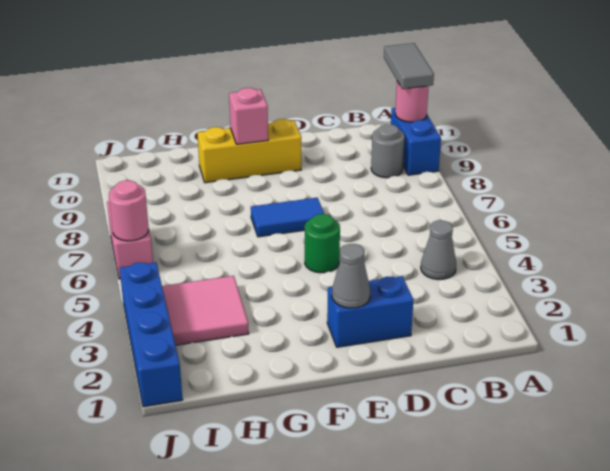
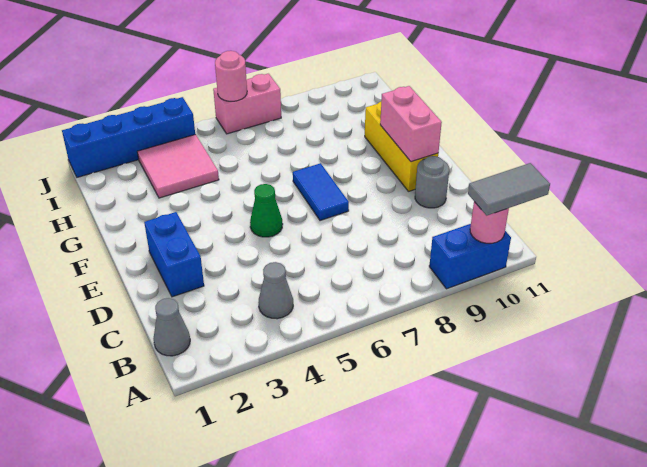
grey 1x1 round brick [371,124,405,178] -> grey 1x1 round brick moved to [415,156,449,208]
grey 1x1 cone [332,244,370,308] -> grey 1x1 cone moved to [153,298,190,356]
green 1x1 round brick [305,214,340,273] -> green 1x1 cone [250,184,283,237]
pink 1x1 brick [229,88,268,144] -> pink 1x2 brick [380,86,442,162]

